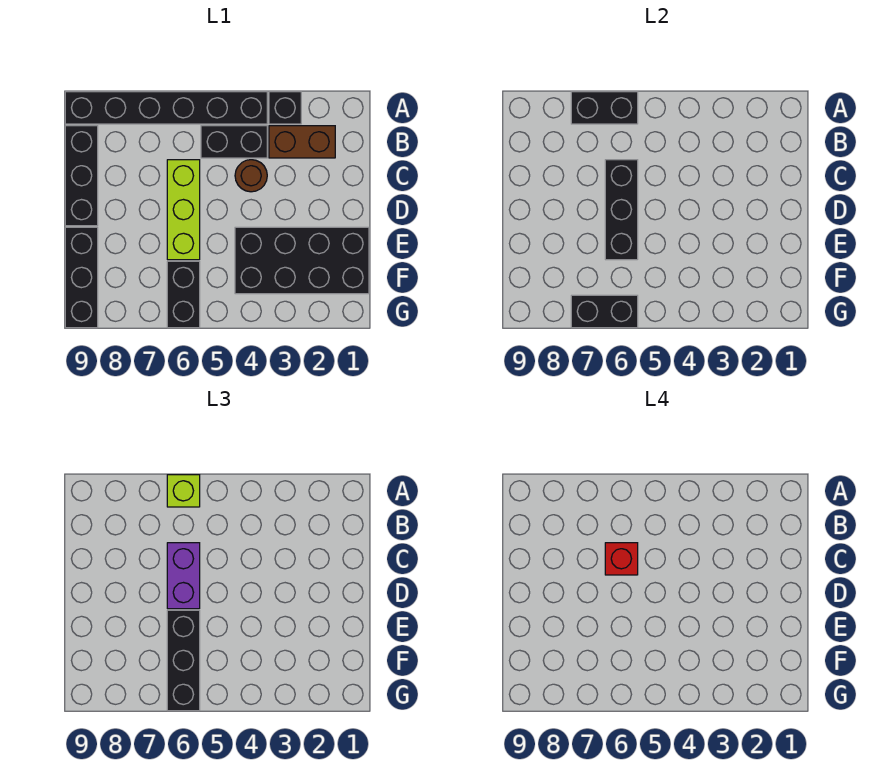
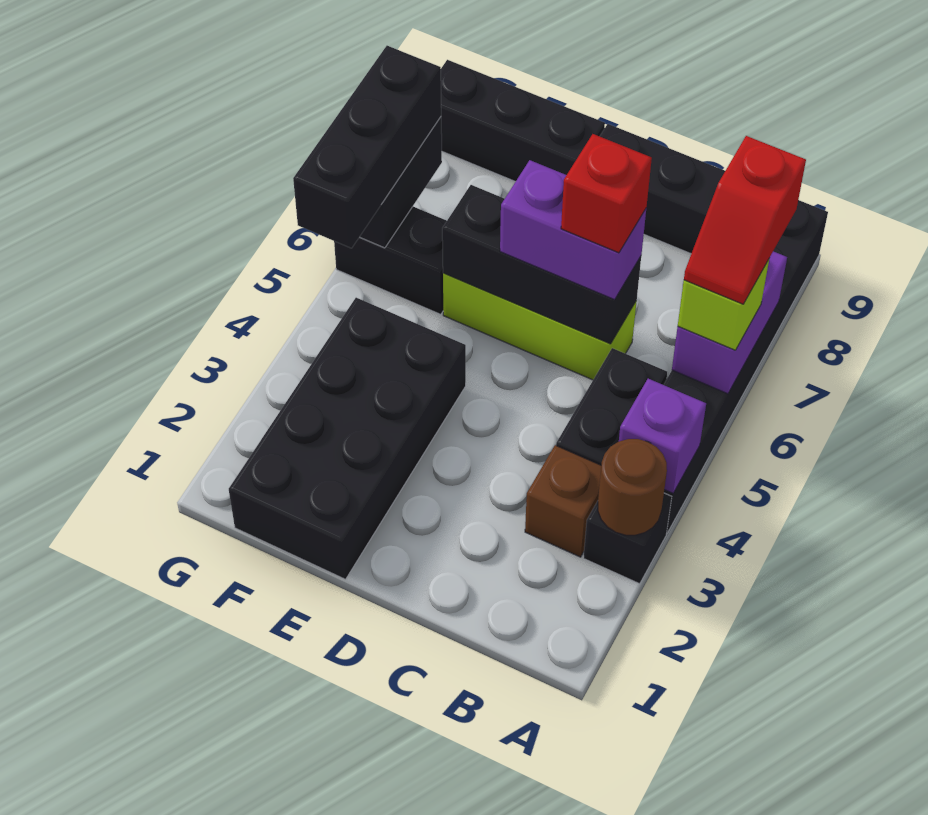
none -> purple 1x1 brick [619,379,706,493]
black 1x2 brick [571,92,638,124] -> purple 1x2 brick [672,251,787,394]
none -> red 1x2 slope [684,136,806,304]
brown 1x2 brick [269,126,335,158] -> brown 1x1 brick [525,445,601,557]
brown 1x1 round brick [235,160,267,192] -> brown 1x1 round brick moved to [598,439,667,535]
black 1x3 brick [167,610,200,711] -> black 1x3 brick turned to [293,46,441,248]

